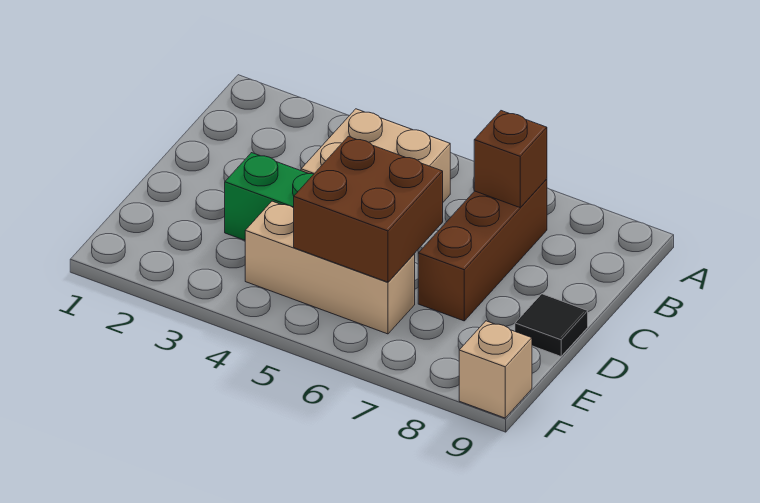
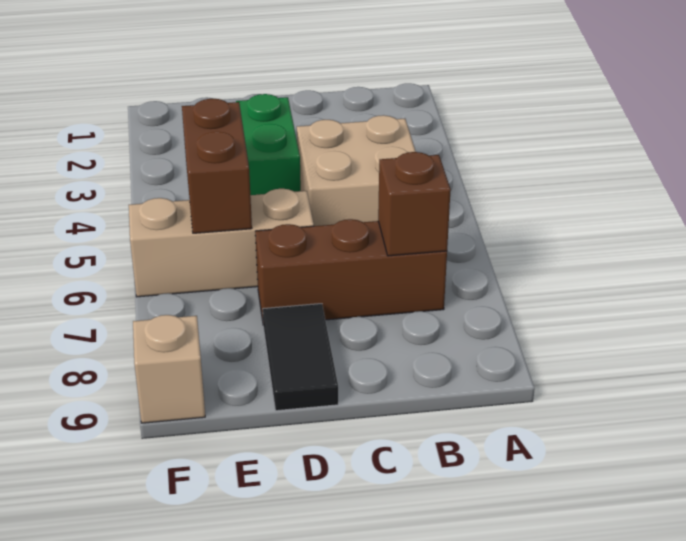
brown 2x2 brick [294,136,443,282] -> brown 1x2 brick [182,99,252,233]
black 1x1 tile [515,294,588,356] -> black 1x2 tile [263,304,338,411]
tan 1x3 brick [245,201,415,334] -> tan 1x3 brick turned to [129,189,314,297]

